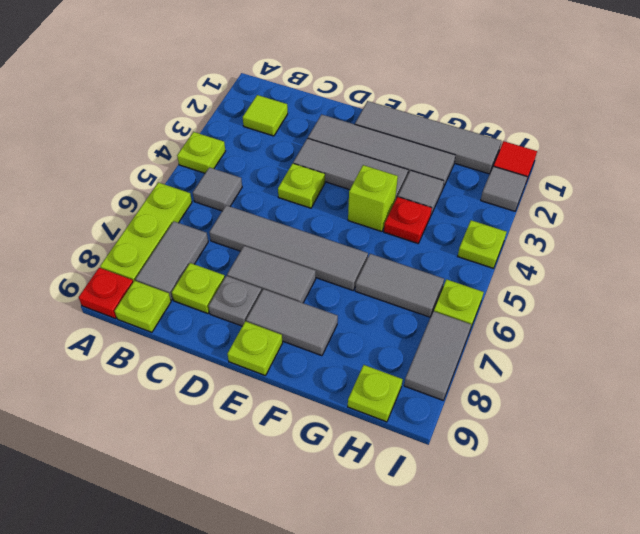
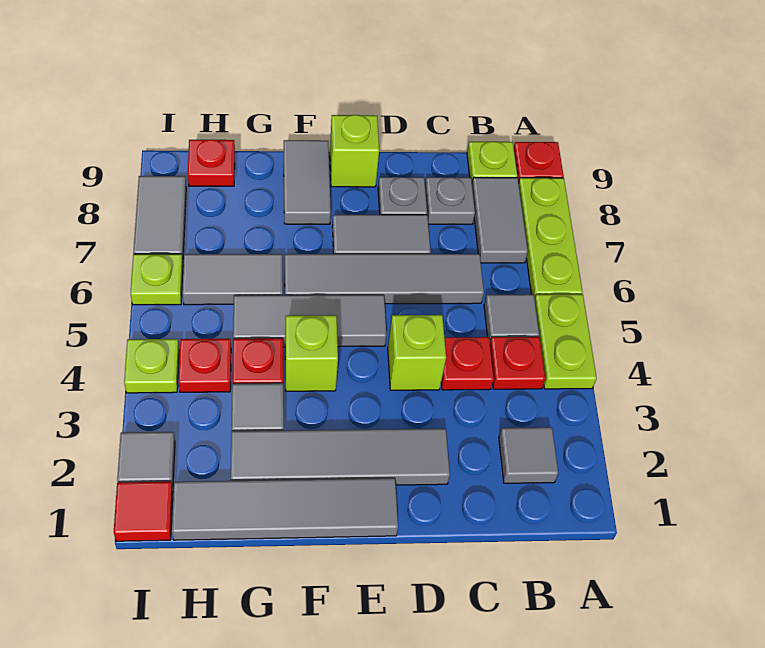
lime 1x1 plate [177,132,225,173] -> lime 1x2 plate [535,294,597,389]
lime 1x1 tile [243,95,288,136] -> grey 1x1 tile [499,427,558,483]
none -> red 1x1 plate [490,337,545,389]
none -> red 1x1 plate [441,337,494,390]
lime 1x1 plate [172,263,225,314] -> grey 1x1 plate [425,177,475,224]
grey 1x3 tile [293,138,408,200] -> grey 1x3 tile moved to [233,295,387,347]
lime 1x1 plate [278,164,325,208] -> lime 1x1 brick [388,315,446,390]
grey 1x2 tile [246,289,338,356] -> grey 1x2 tile turned to [284,140,331,224]
lime 1x1 plate [228,321,283,376] -> lime 1x1 brick [330,115,379,187]
none -> red 1x1 plate [178,339,231,392]
lime 1x1 plate [348,365,403,422] -> red 1x1 plate [188,140,235,186]

